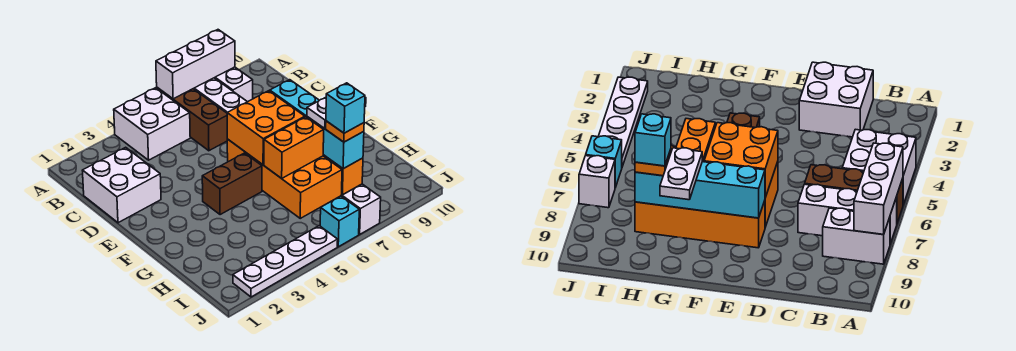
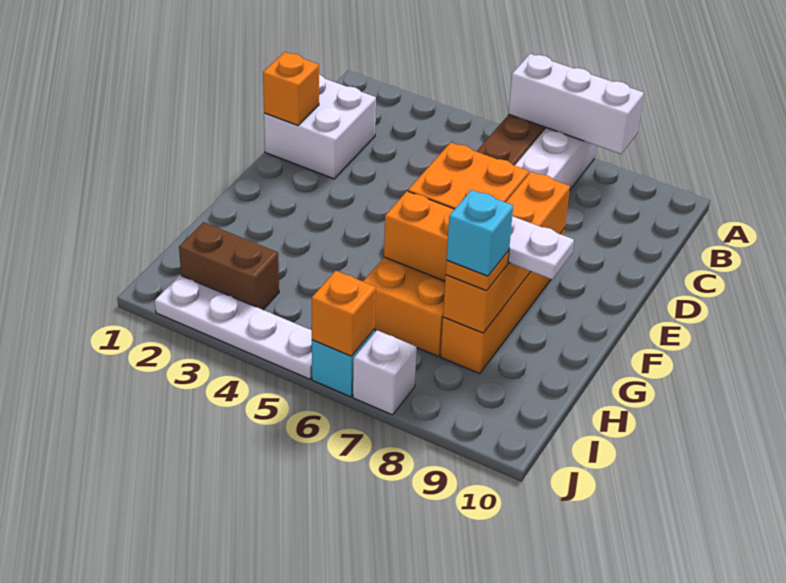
white 2x2 brick [114,88,190,160] -> none
white 1x2 brick [215,67,253,102] -> none
none -> orange 1x1 brick [263,52,319,125]
cyan 1x4 brick [270,80,364,169] -> orange 1x4 brick [443,172,570,333]
brown 1x2 brick [202,153,262,215] -> brown 1x2 brick moved to [179,222,279,310]
none -> orange 1x1 brick [312,271,376,356]

